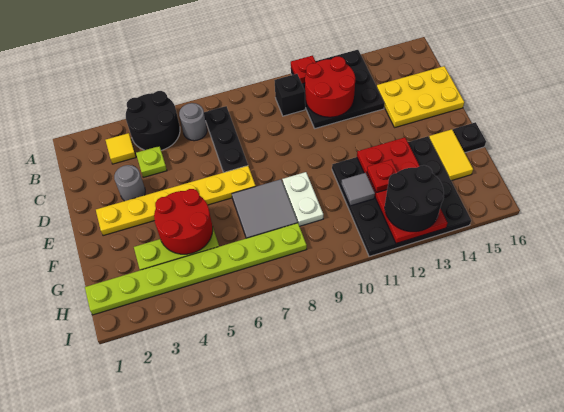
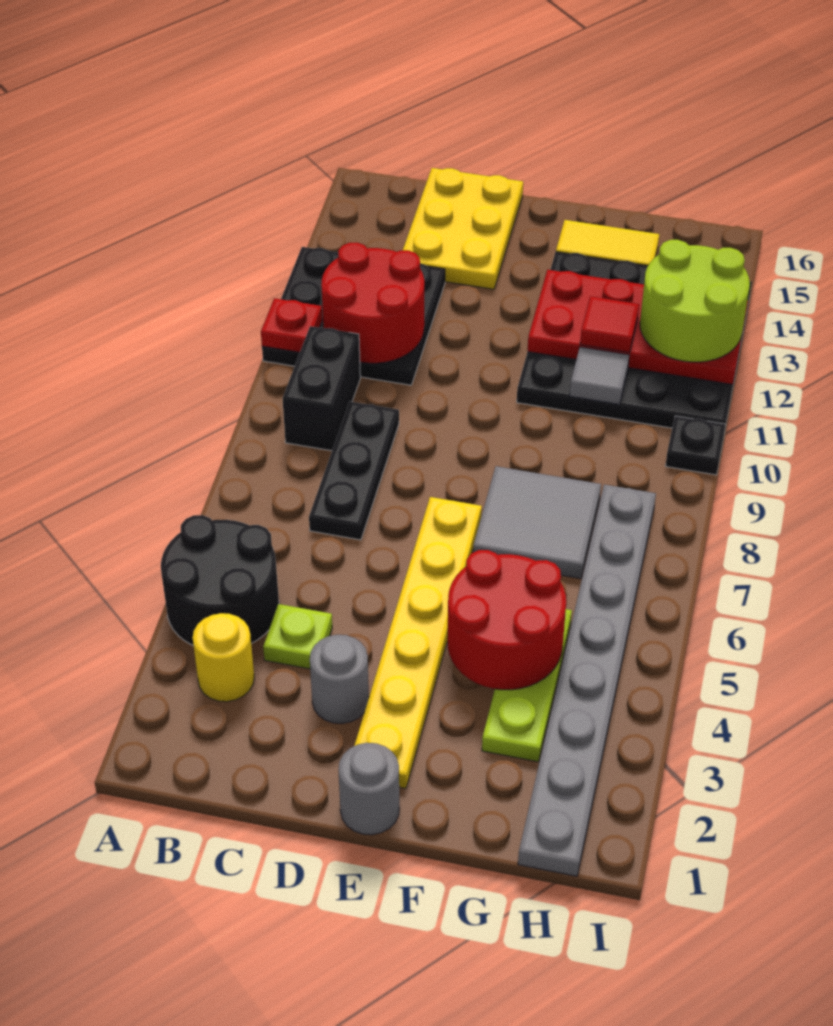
yellow 1x1 tile [106,133,136,164] -> yellow 1x1 round brick [193,613,254,702]
grey 1x1 round brick [179,103,207,141] -> grey 1x1 round brick moved to [339,743,399,835]
black 1x3 plate [204,106,248,172] -> black 1x3 plate turned to [309,402,399,540]
black 1x1 brick [275,74,305,116] -> black 1x2 brick [283,326,360,451]
white 1x2 plate [282,172,323,226] -> none
black 1x1 plate [453,122,486,153] -> black 1x1 plate moved to [666,416,726,475]
red 1x1 plate [367,159,397,193] -> red 1x1 tile [580,296,639,353]
lime 1x8 plate [85,223,307,315] -> grey 1x8 plate [518,485,656,876]
black 2x2 round brick [385,165,444,232] -> lime 2x2 round brick [640,240,750,362]

